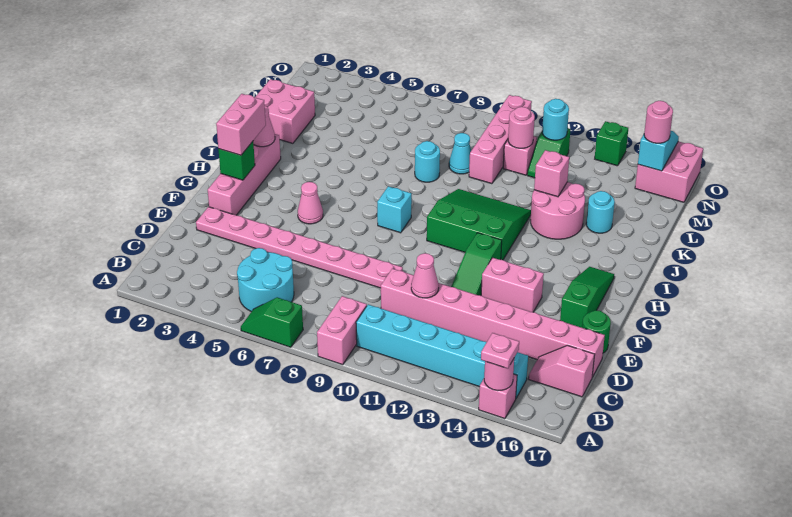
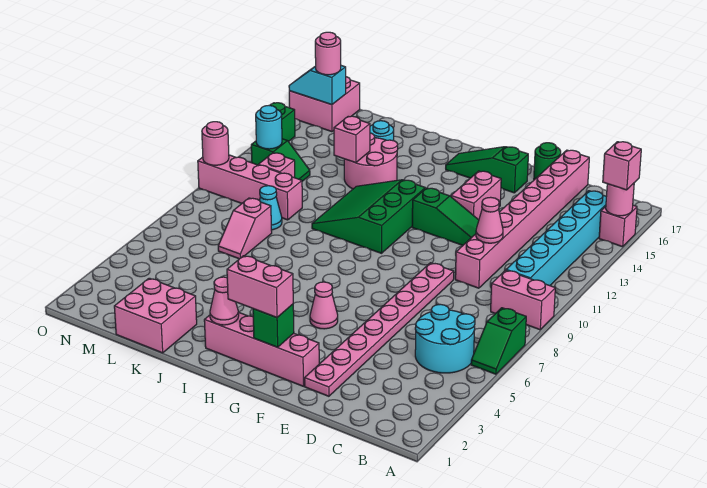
pink 1x1 plate [481,333,519,369] -> pink 1x1 brick [603,142,641,190]
pink 1x2 slope [528,345,595,397] -> pink 1x2 slope moved to [218,198,272,259]
cyan 1x1 brick [377,186,412,233] -> none
cyan 1x1 round brick [415,141,440,182] -> none
pink 1x1 round brick [508,107,535,148] -> pink 1x1 round brick moved to [202,122,229,165]

